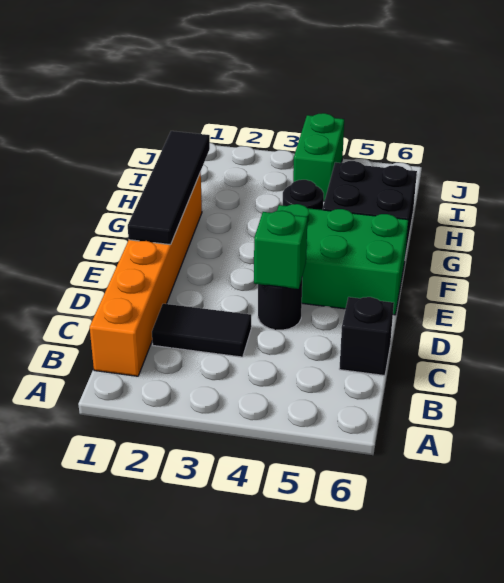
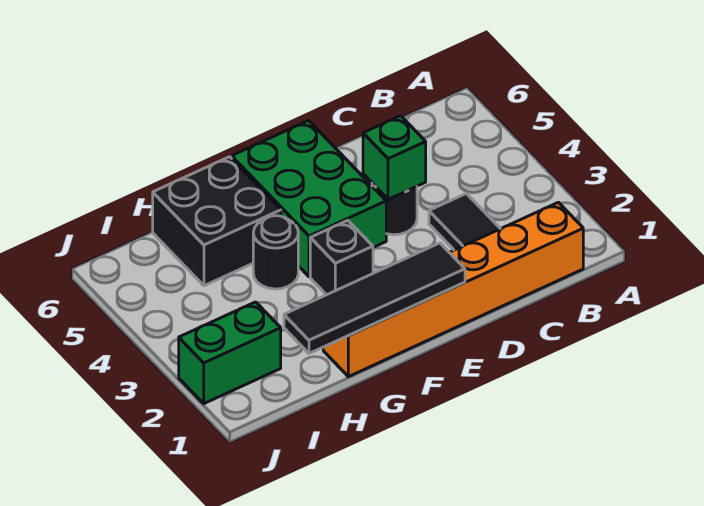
black 1x1 brick [339,297,394,376] -> black 1x1 brick moved to [310,220,373,295]
green 1x2 brick [293,113,344,201] -> green 1x2 brick moved to [179,302,281,404]

